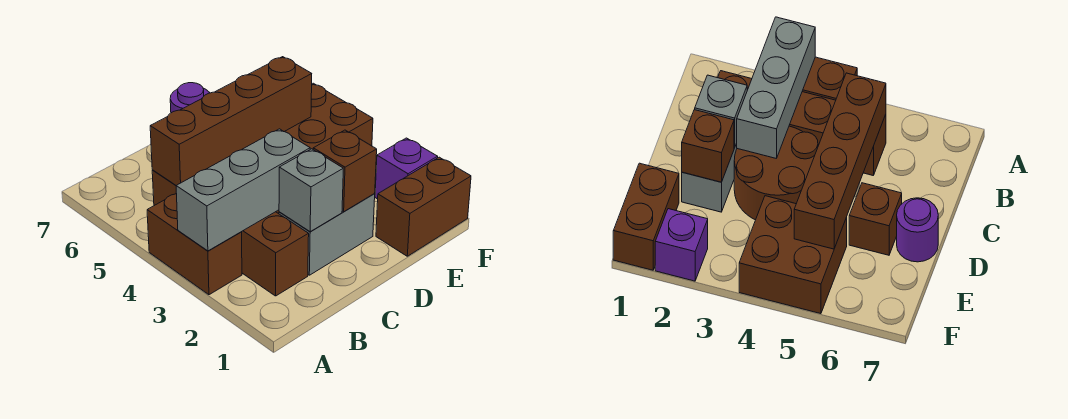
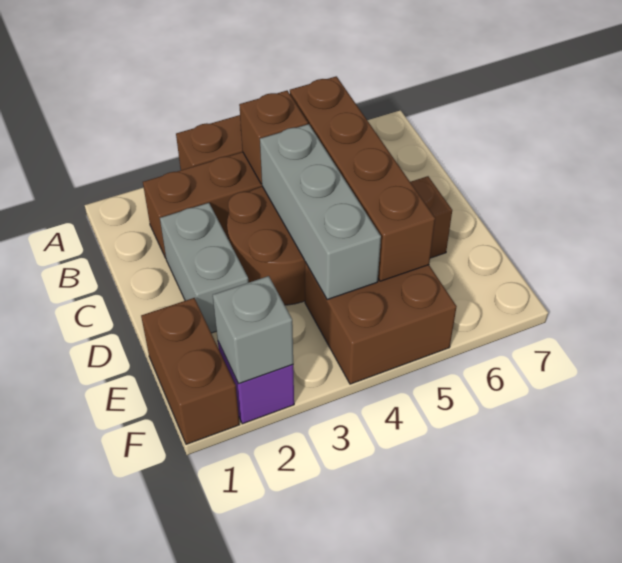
grey 1x3 brick [176,129,310,251] -> grey 1x3 brick moved to [260,124,381,300]
grey 1x1 brick [279,149,343,232] -> grey 1x1 brick moved to [213,276,293,384]
brown 1x1 brick [313,130,377,212] -> brown 1x1 brick moved to [239,91,308,184]
purple 1x1 round brick [170,83,210,113] -> none

